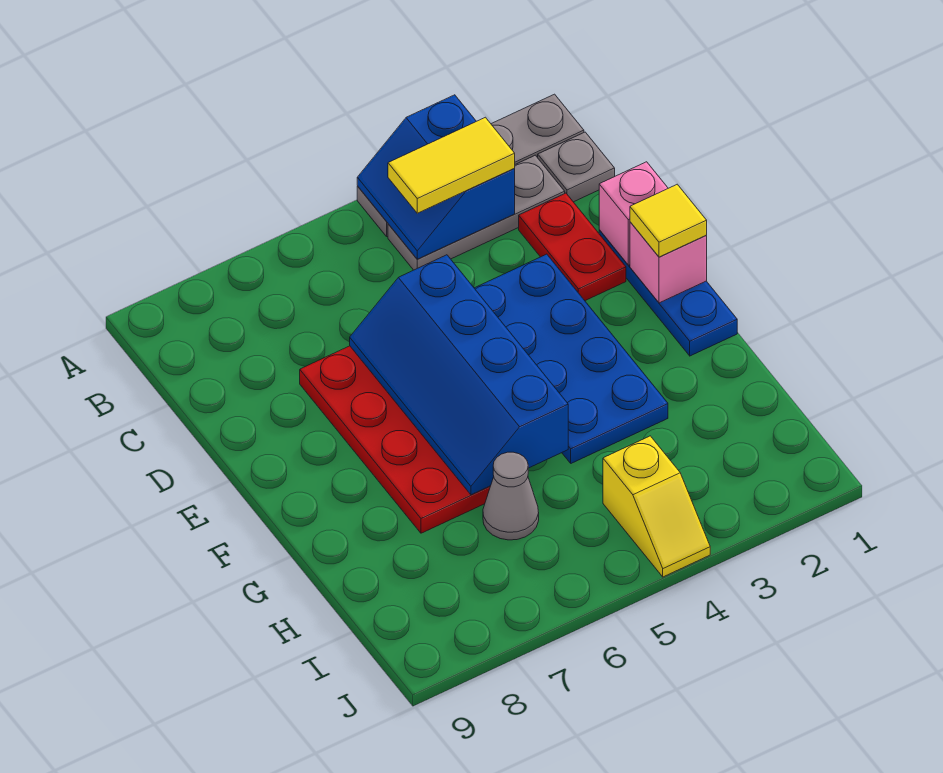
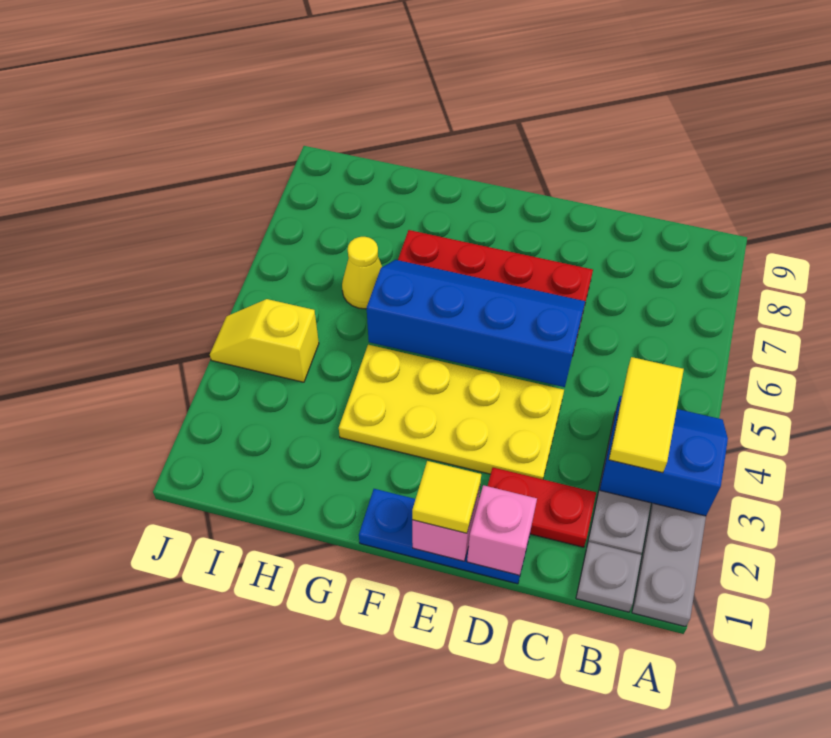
blue 2x4 plate [474,254,668,463] -> yellow 2x4 plate [339,345,564,479]
grey 1x1 cone [483,452,539,540] -> yellow 1x1 cone [342,237,382,309]

